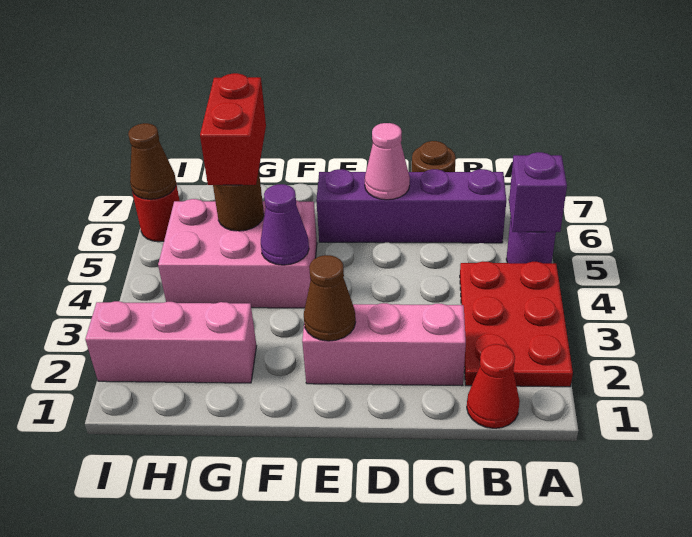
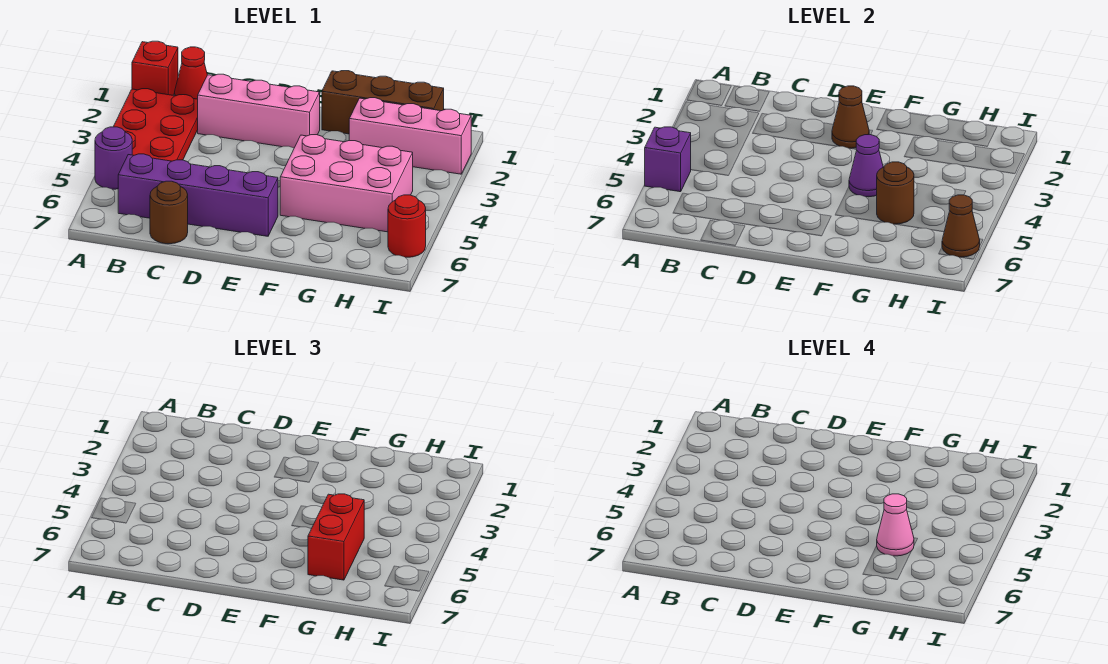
none -> red 1x1 brick [132,41,178,95]
pink 1x1 cone [365,123,410,200] -> pink 1x1 cone moved to [877,494,914,556]
none -> brown 1x3 brick [322,71,444,134]

